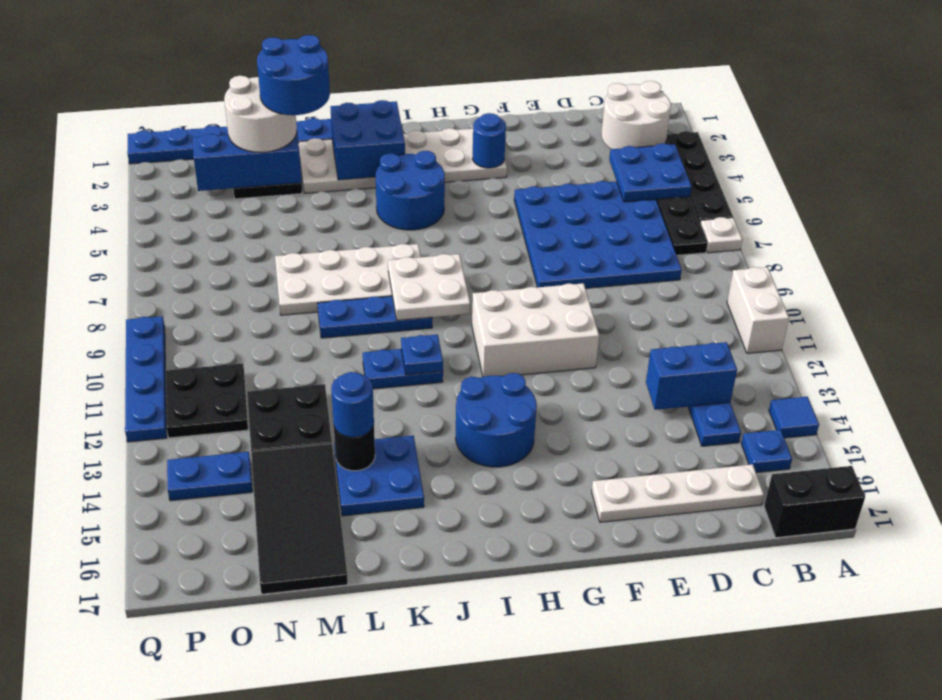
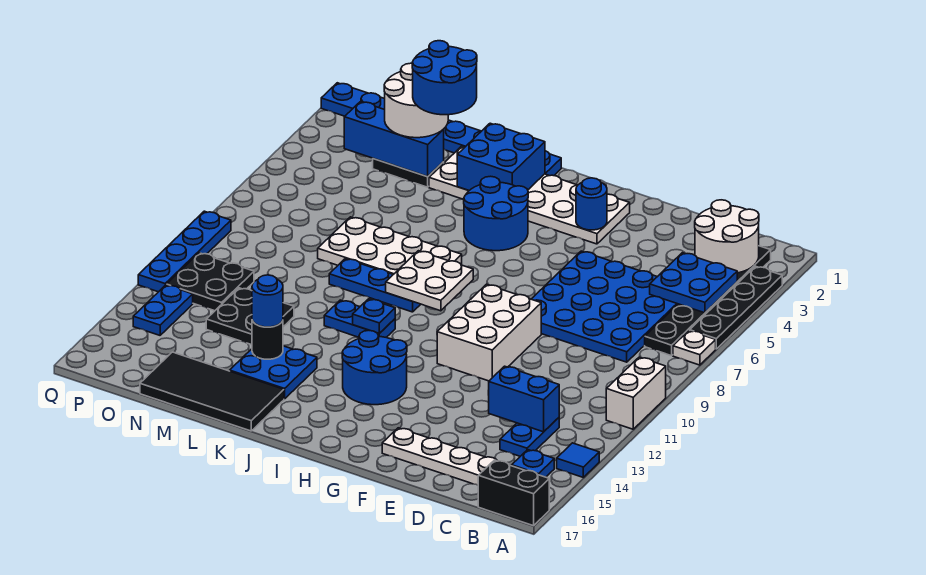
white 2x3 brick [472,283,599,377] -> white 2x3 brick turned to [437,284,541,381]
black 2x4 tile [251,444,348,594] -> black 2x4 tile turned to [140,352,284,431]
blue 1x2 plate [167,452,252,501] -> blue 1x2 plate turned to [133,285,193,335]

